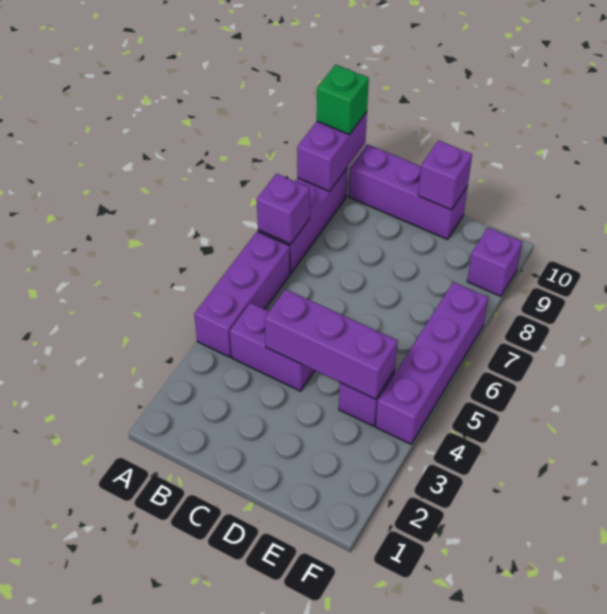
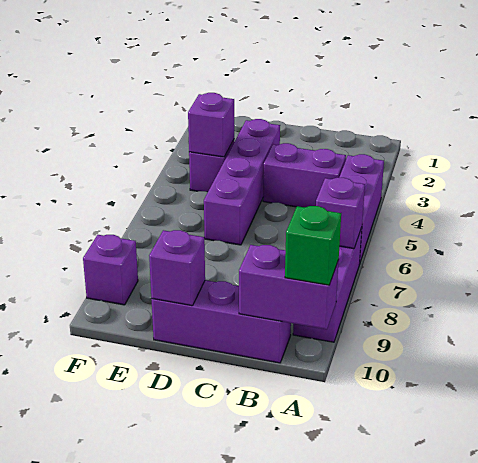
purple 1x2 brick [297,112,367,191] -> purple 1x2 brick turned to [239,245,339,329]
purple 1x3 brick [265,289,398,399] -> purple 1x1 brick [188,93,234,157]
purple 1x4 brick [376,282,488,444] -> purple 1x4 brick moved to [204,119,280,245]

